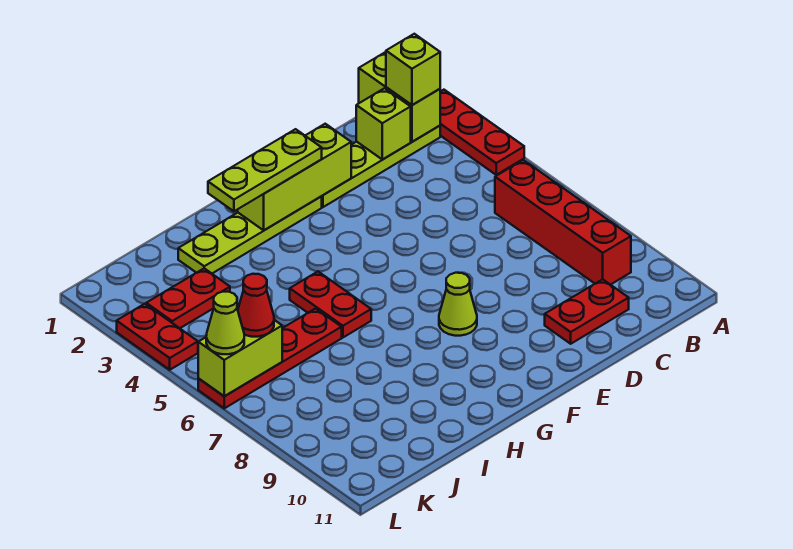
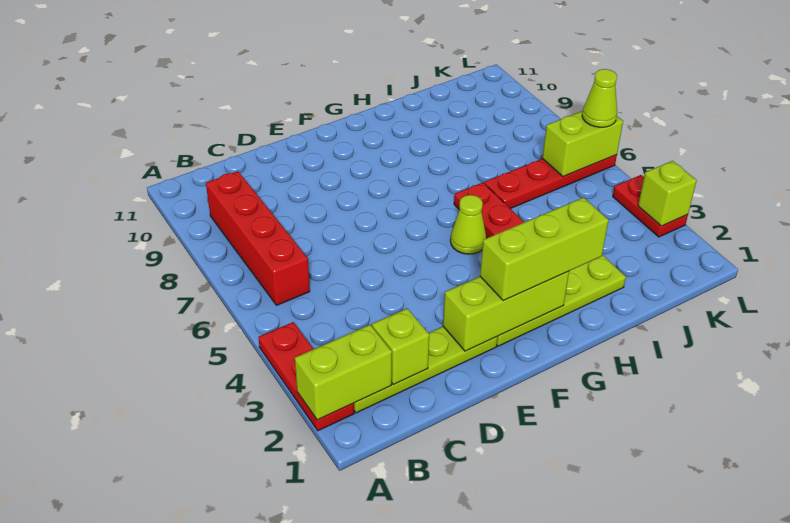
lime 1x2 brick [359,52,440,142] -> lime 1x2 brick turned to [295,325,392,420]
lime 1x1 brick [386,34,440,105] -> lime 1x1 brick moved to [638,161,697,226]
red 1x2 plate [545,279,629,344] -> none
lime 1x3 plate [208,129,322,211] -> lime 1x3 brick [480,197,609,301]
lime 1x1 cone [439,273,477,336] -> lime 1x1 cone moved to [450,195,486,254]
red 1x2 plate [146,268,230,328] -> none
red 1x1 cone [238,274,274,337] -> none

